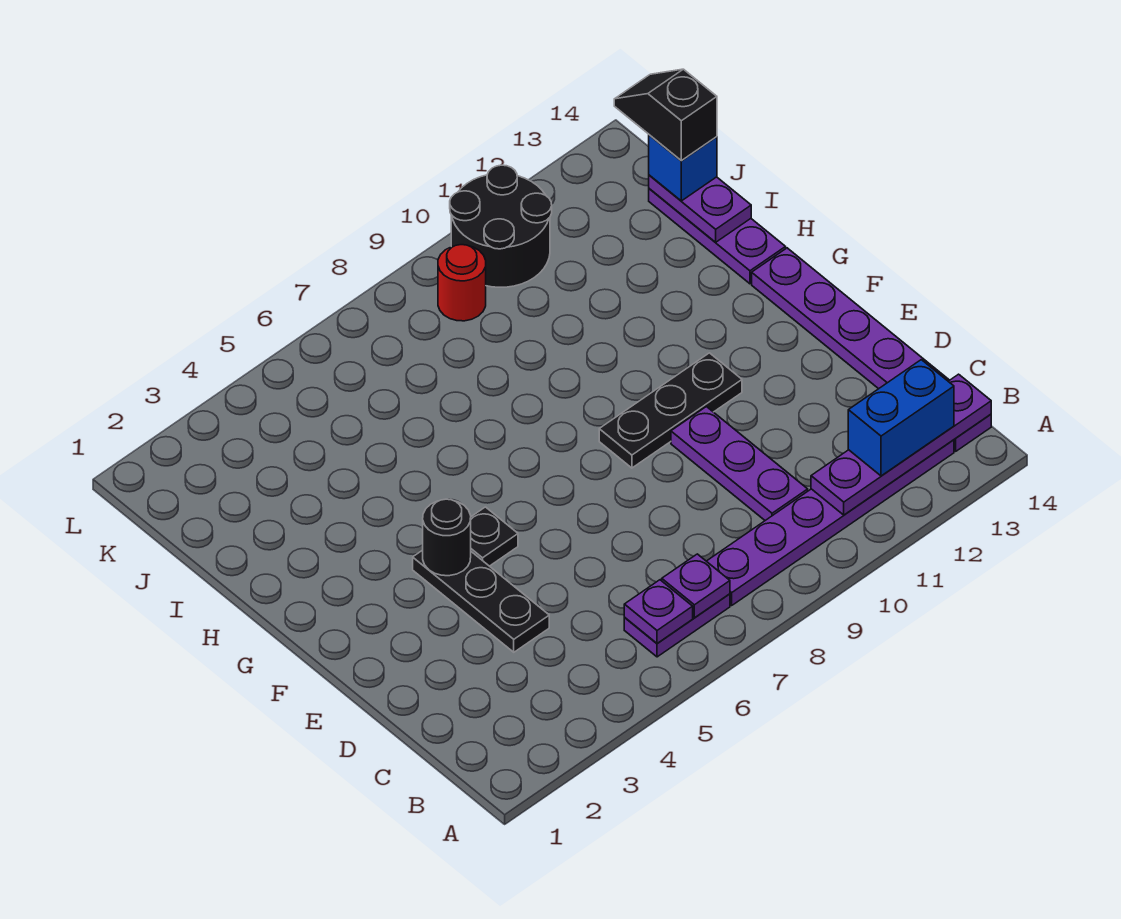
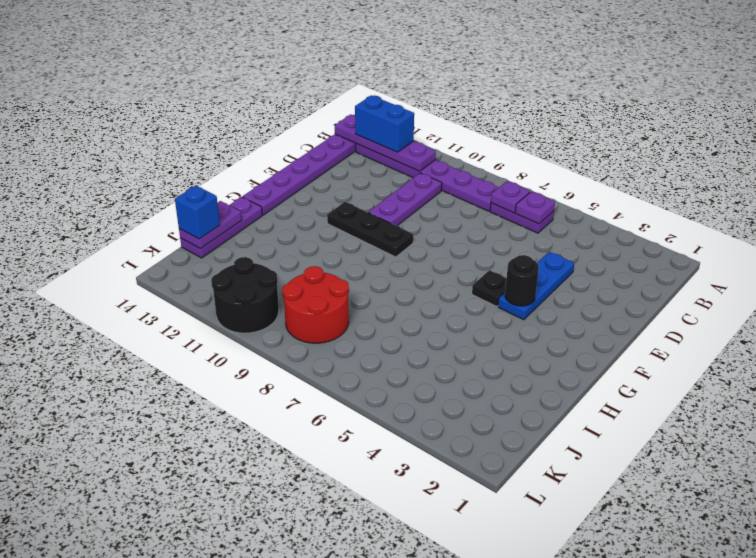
black 1x3 plate [413,550,549,652] -> blue 1x3 plate [498,252,574,320]
black 1x2 slope [614,69,717,161] -> none
red 1x1 round brick [438,245,486,321] -> red 2x2 round brick [282,266,349,343]

